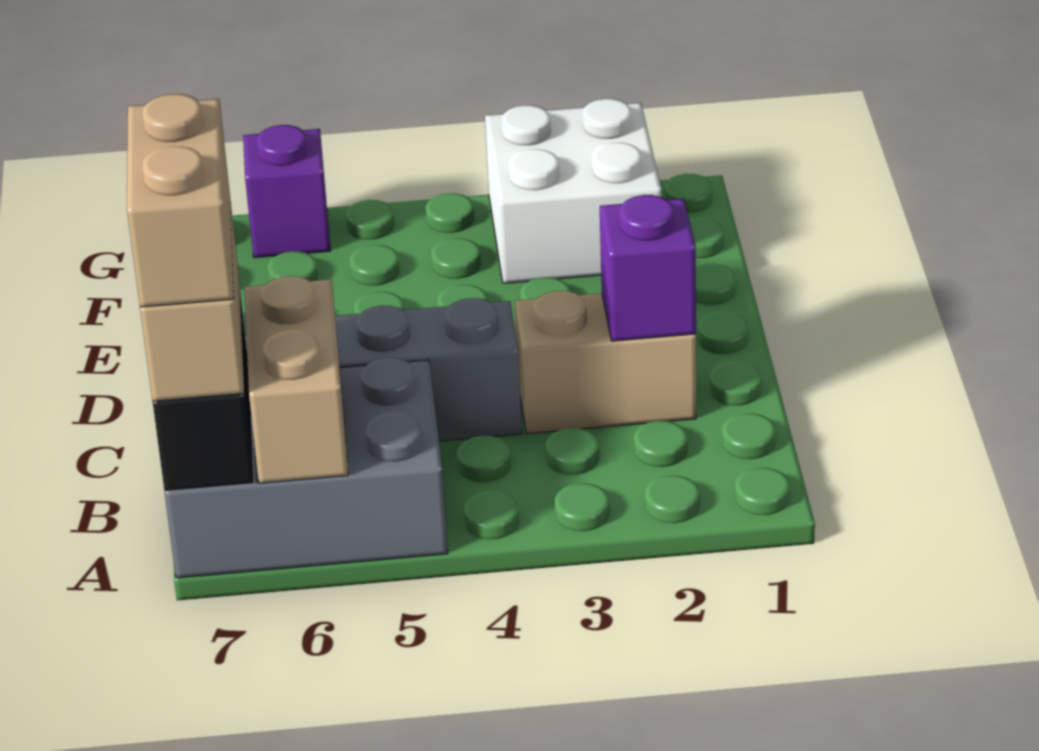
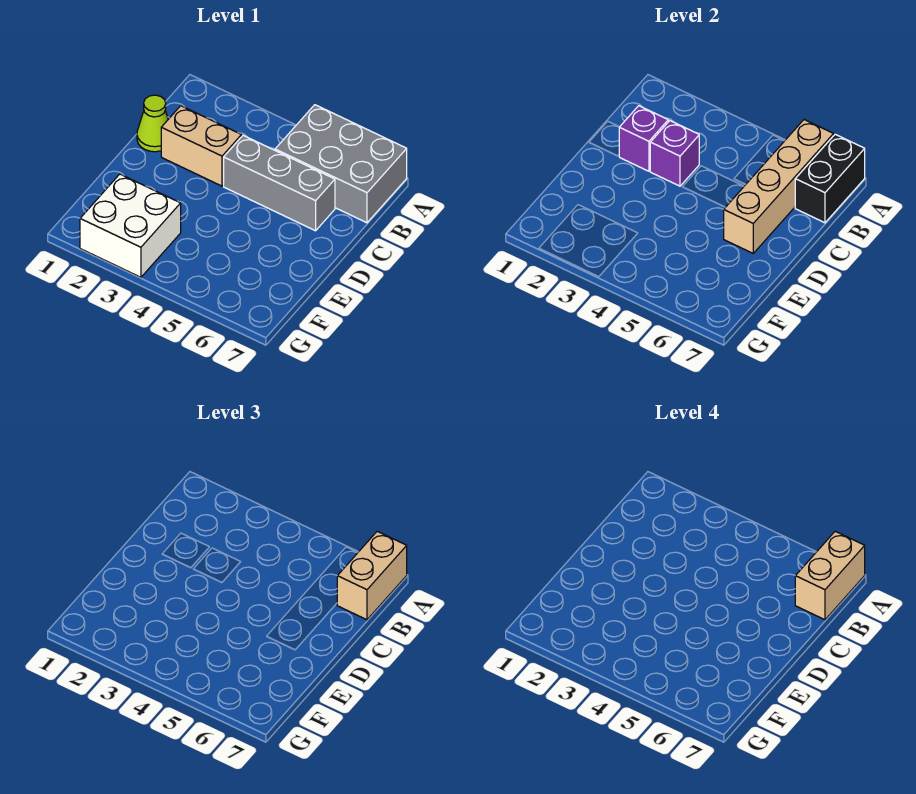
tan 1x2 brick [244,276,348,483] -> tan 1x4 brick [724,120,834,253]
none -> lime 1x1 cone [137,95,168,152]
purple 1x1 brick [243,125,330,258] -> purple 1x1 brick moved to [650,121,699,186]

